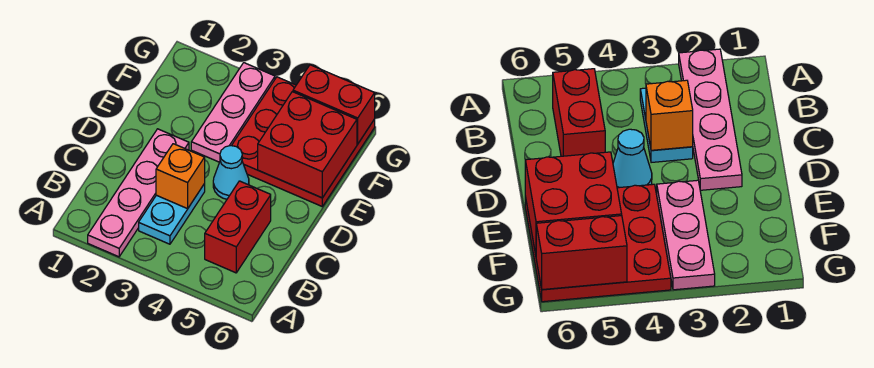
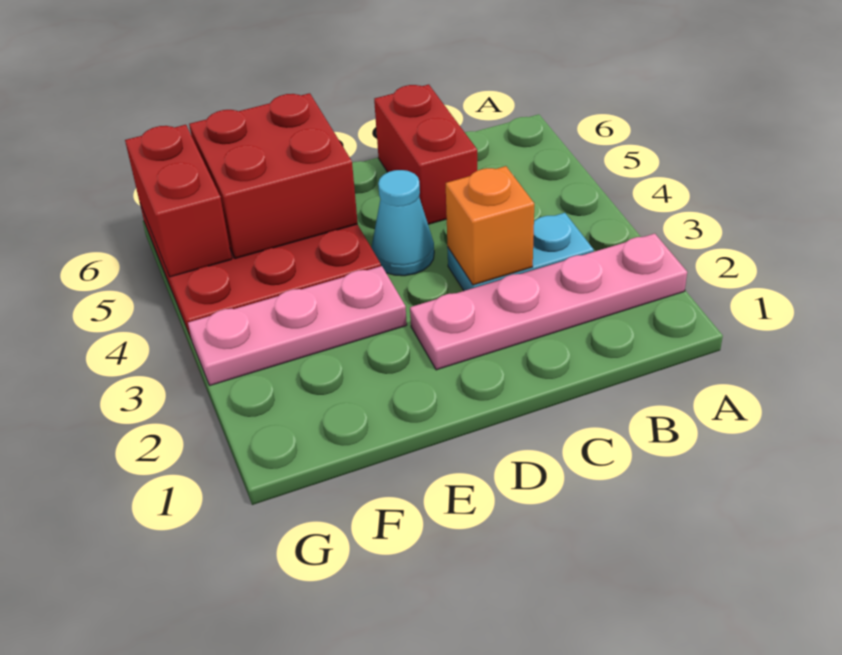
red 1x2 brick [205,181,271,273] -> red 1x2 brick turned to [374,85,477,224]

